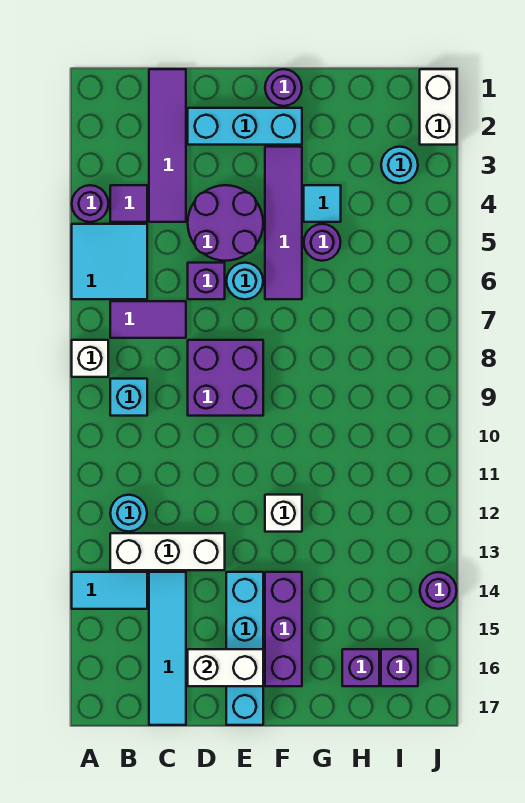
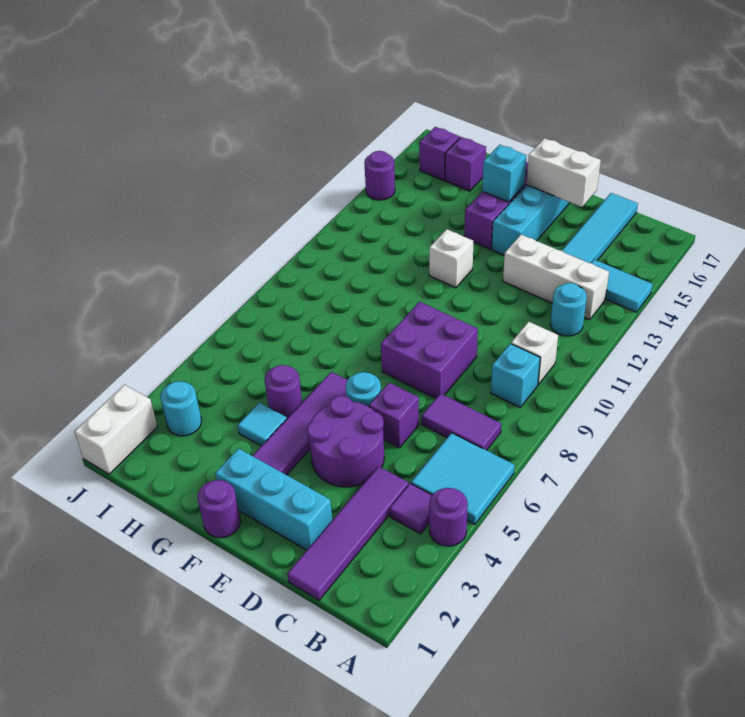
white 1x1 brick [72,340,108,377] -> white 1x1 brick moved to [511,322,558,385]
none -> cyan 1x1 brick [482,145,527,202]

